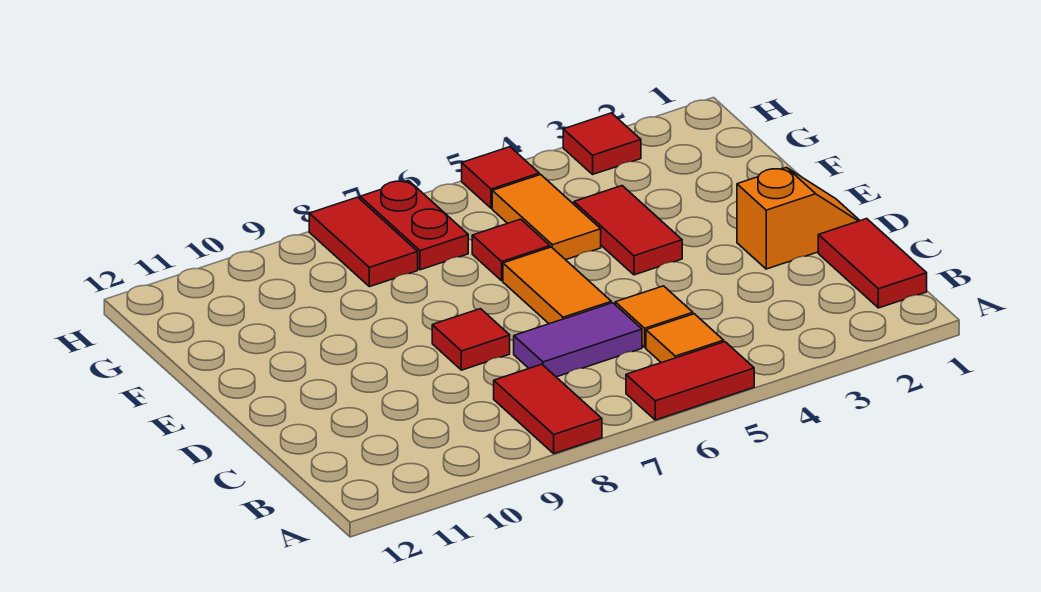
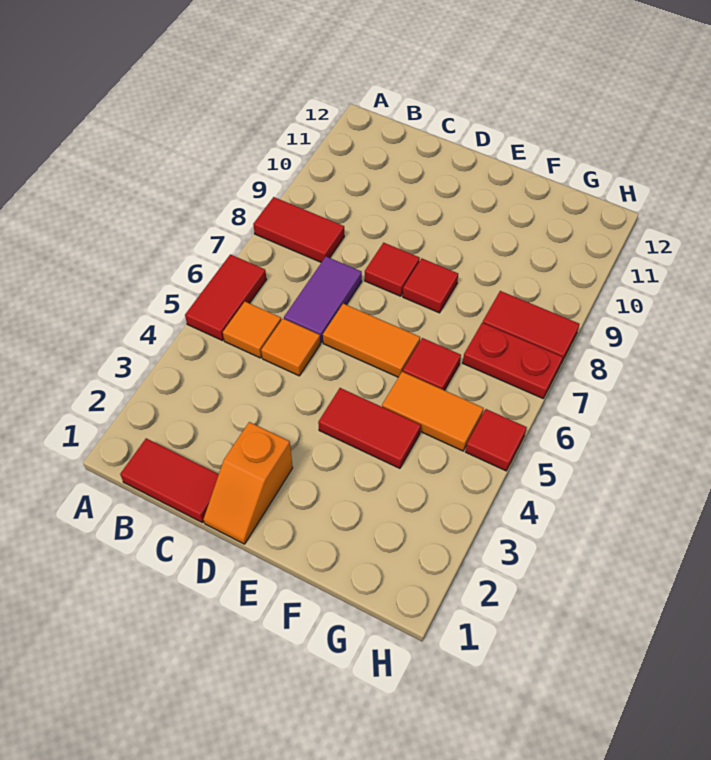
red 1x1 tile [563,113,641,174] -> red 1x1 tile moved to [403,258,458,313]

